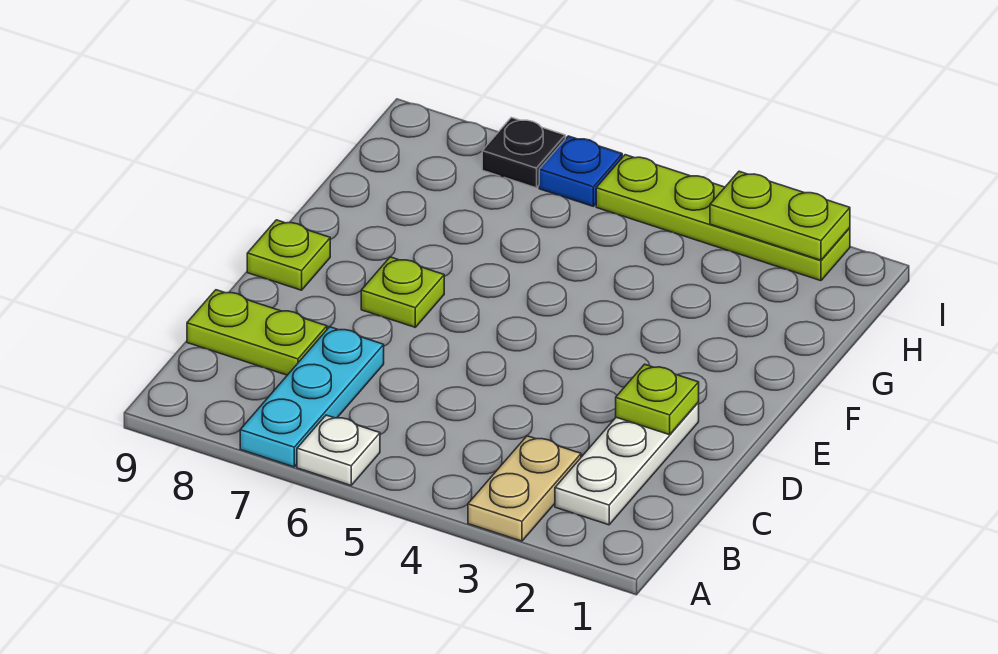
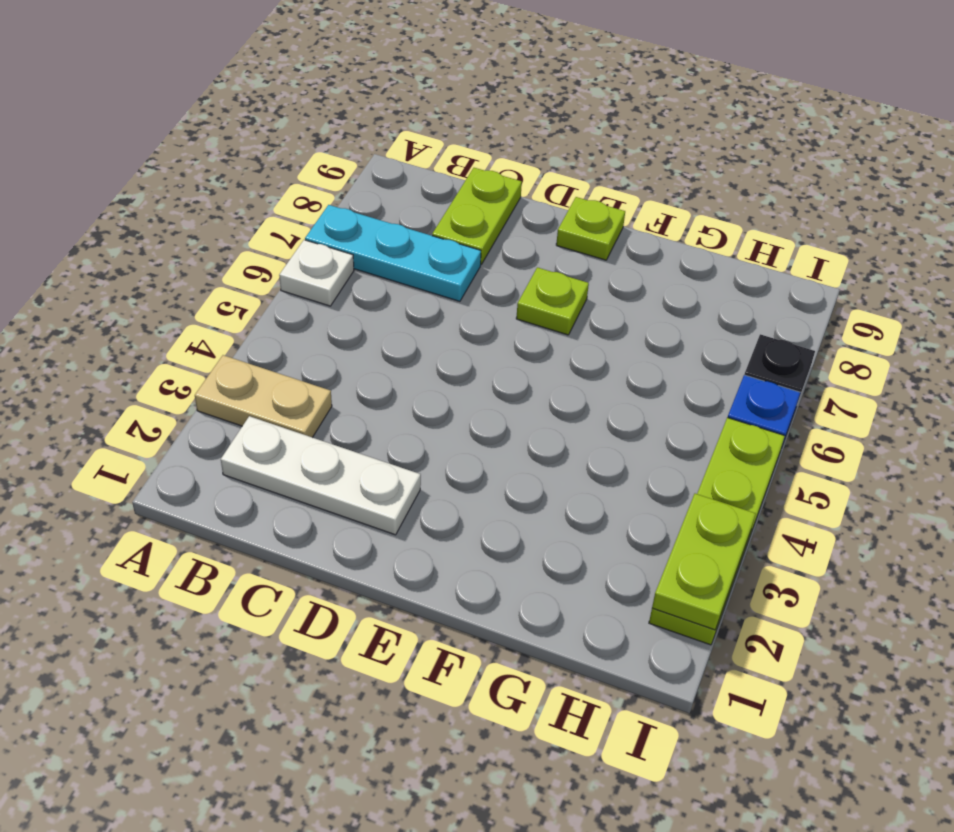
lime 1x1 plate [616,364,699,435] -> none

